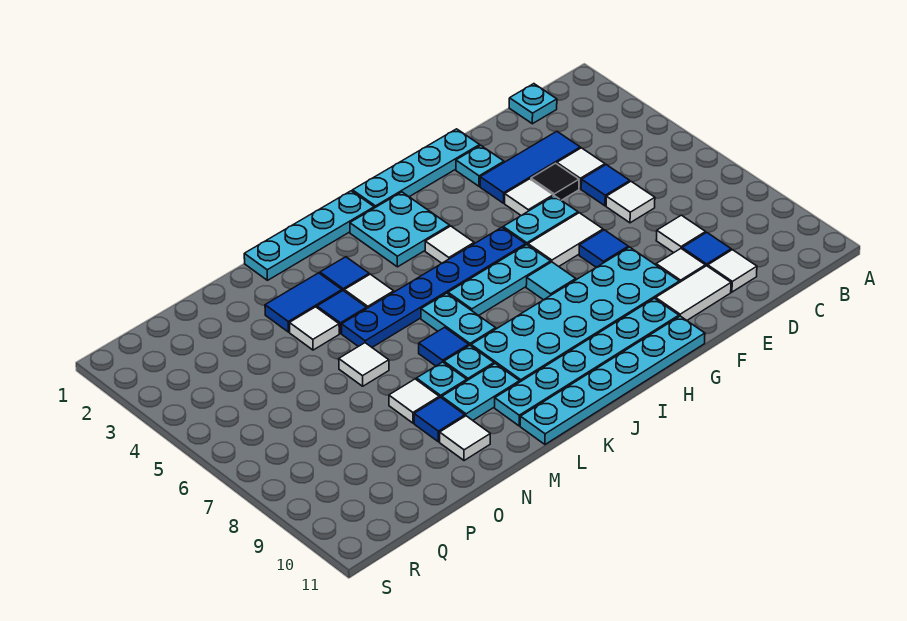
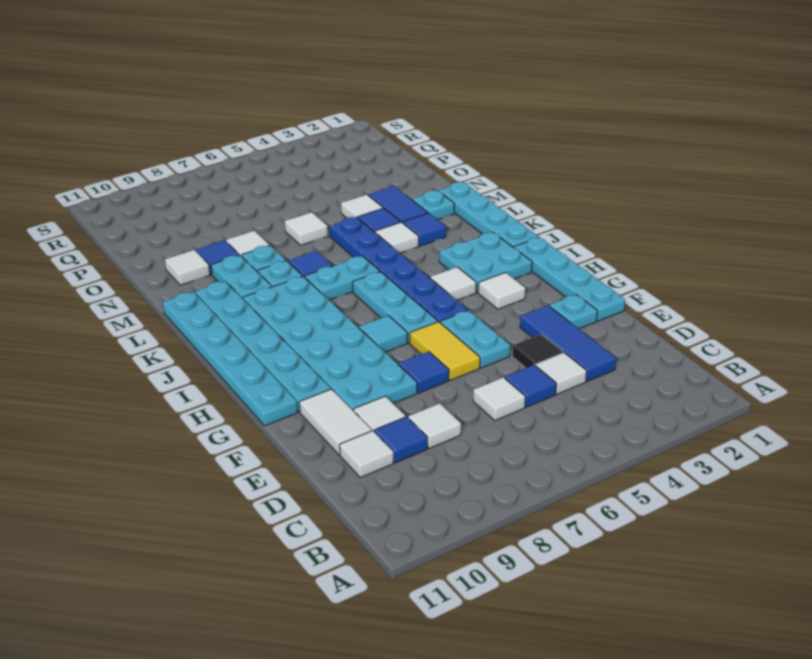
cyan 1x1 plate [509,84,557,124] -> cyan 1x1 plate moved to [412,190,454,220]
white 1x1 tile [505,179,553,215] -> white 1x1 tile moved to [478,273,525,309]
white 1x2 tile [528,213,603,266] -> yellow 1x2 tile [410,322,480,380]

